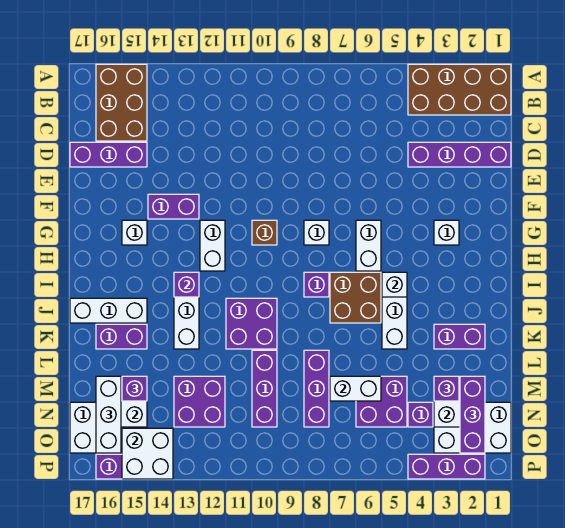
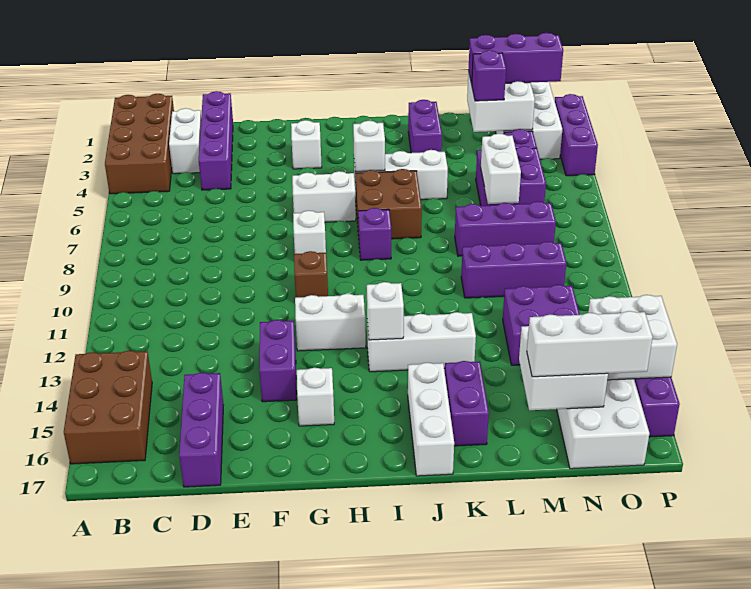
brown 2x3 brick [96,64,147,141] -> brown 2x3 brick turned to [64,351,152,464]
none -> white 1x2 brick [169,108,201,174]
purple 1x1 brick [174,272,199,297] -> white 1x1 brick [367,282,404,340]
purple 2x2 brick [226,298,277,349] -> none
purple 1x1 brick [122,376,147,401] -> none

